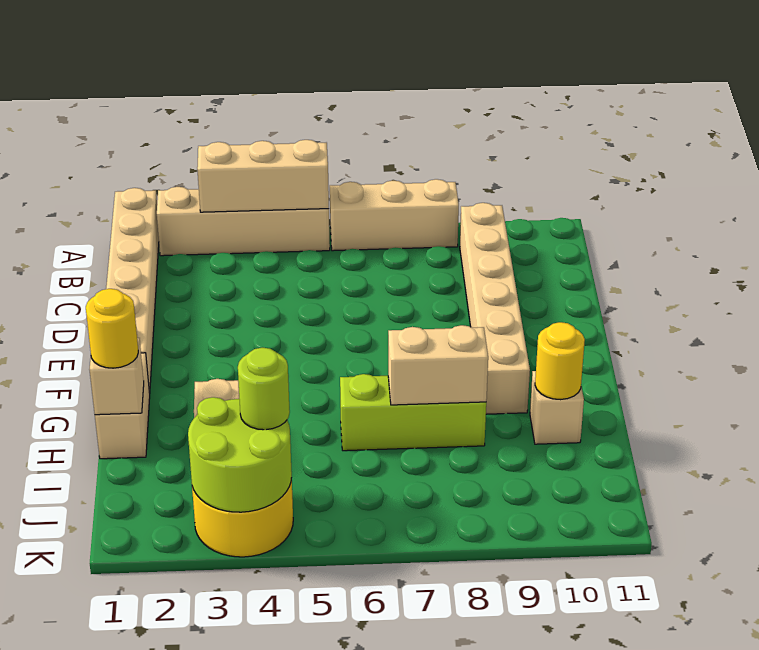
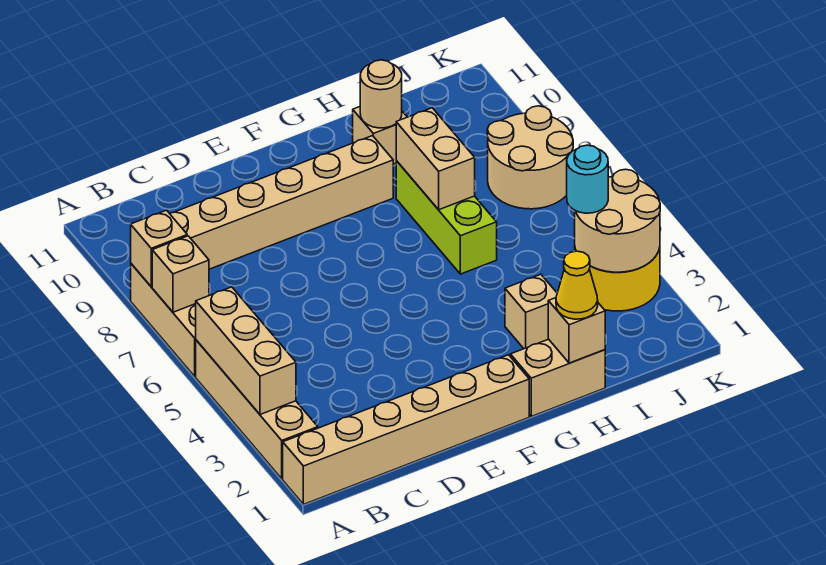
none -> tan 1x1 brick [152,236,209,312]
none -> tan 1x1 brick [131,210,187,287]
yellow 1x1 round brick [86,289,138,368] -> yellow 1x1 cone [556,251,598,319]
yellow 1x1 round brick [535,322,585,400] -> tan 1x1 round brick [360,60,402,128]
lime 2x2 round brick [188,397,292,512] -> tan 2x2 round brick [575,169,660,272]
lime 1x1 round brick [238,348,290,430] -> cyan 1x1 round brick [567,145,608,213]
none -> tan 2x2 round brick [487,106,573,209]

